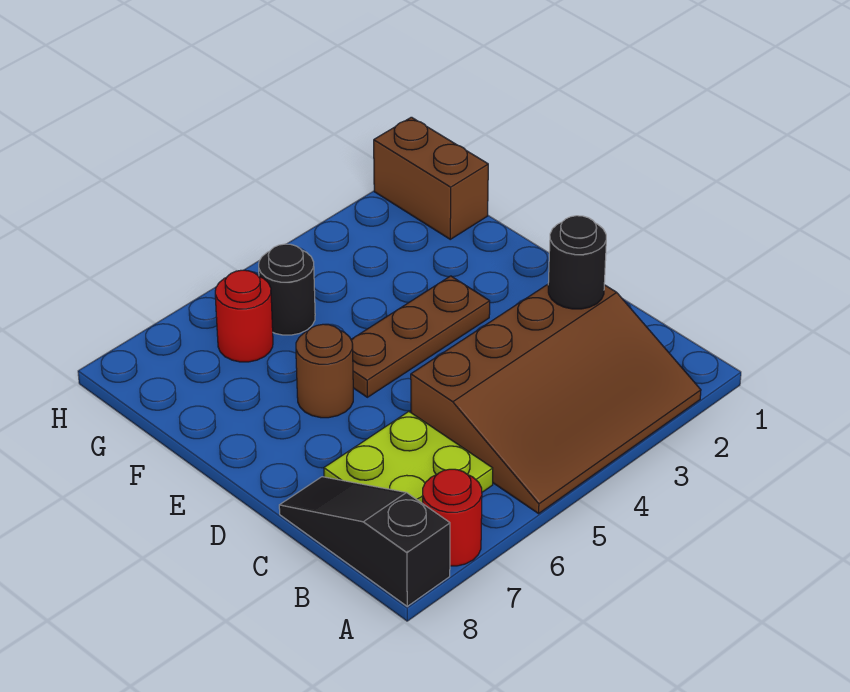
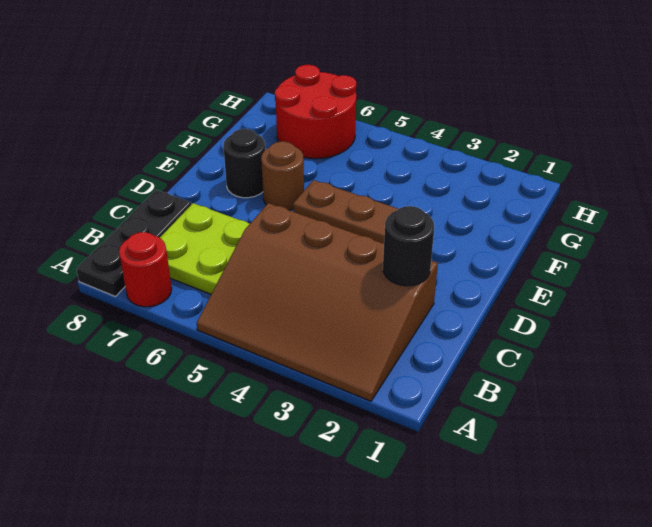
black 1x3 slope [279,477,450,606] -> black 1x3 plate [76,190,191,296]
brown 1x2 brick [374,117,488,239] -> none
black 1x1 round brick [259,244,315,335] -> black 1x1 round brick moved to [223,129,265,198]
red 1x1 round brick [215,270,273,362] -> red 2x2 round brick [275,65,356,159]

